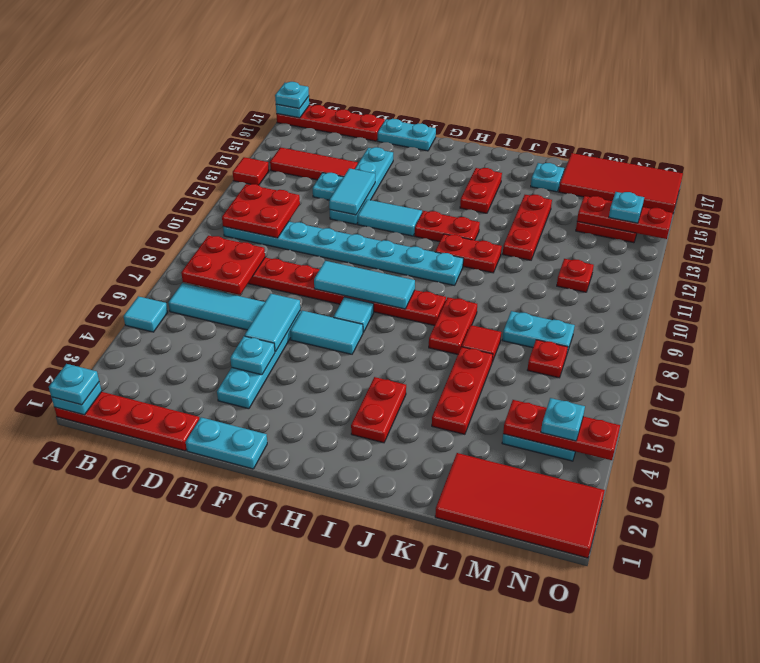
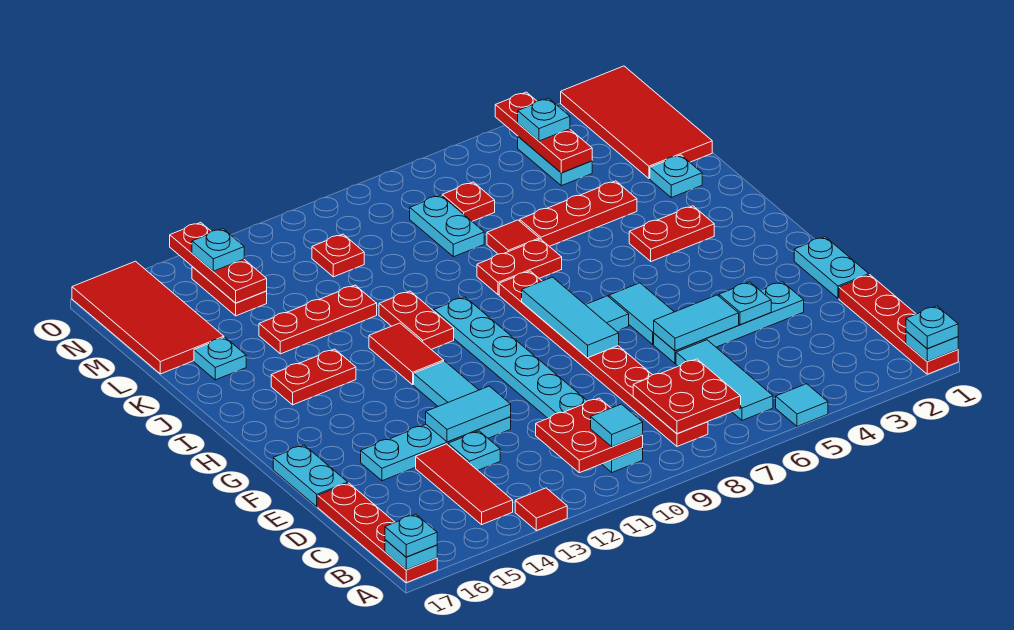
none -> cyan 1x1 tile [591,404,643,447]
red 1x2 plate [415,211,480,242] -> red 1x2 tile [369,323,444,385]
none -> cyan 1x1 plate [650,155,702,197]

